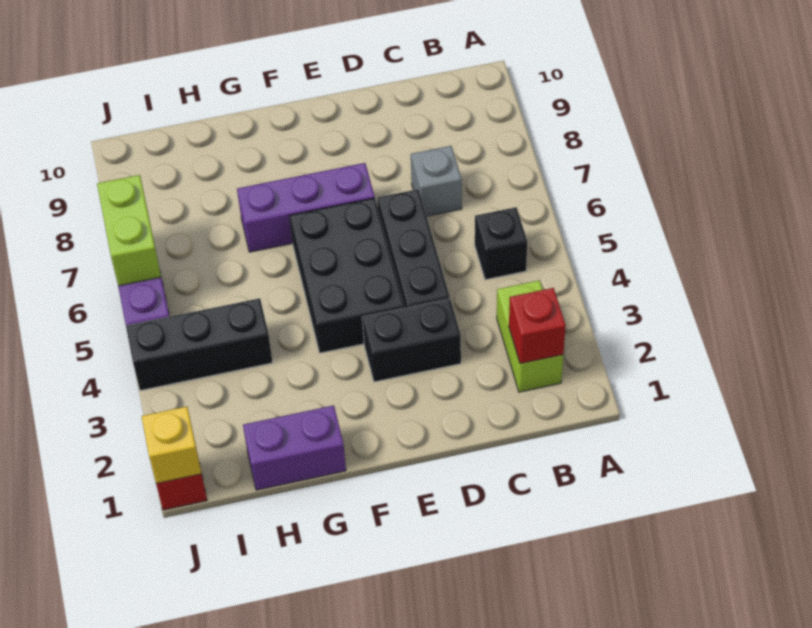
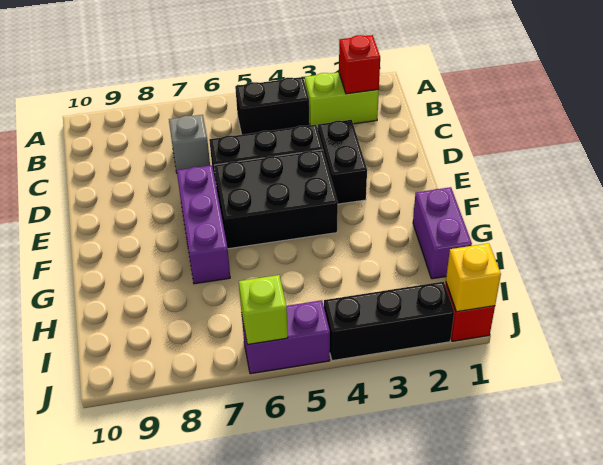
black 1x1 brick [475,207,527,280] -> black 1x2 brick [235,77,309,135]
black 1x3 brick [126,298,273,391] -> black 1x3 brick turned to [324,282,454,361]
lime 1x2 brick [97,175,161,286] -> lime 1x1 brick [239,275,288,345]

